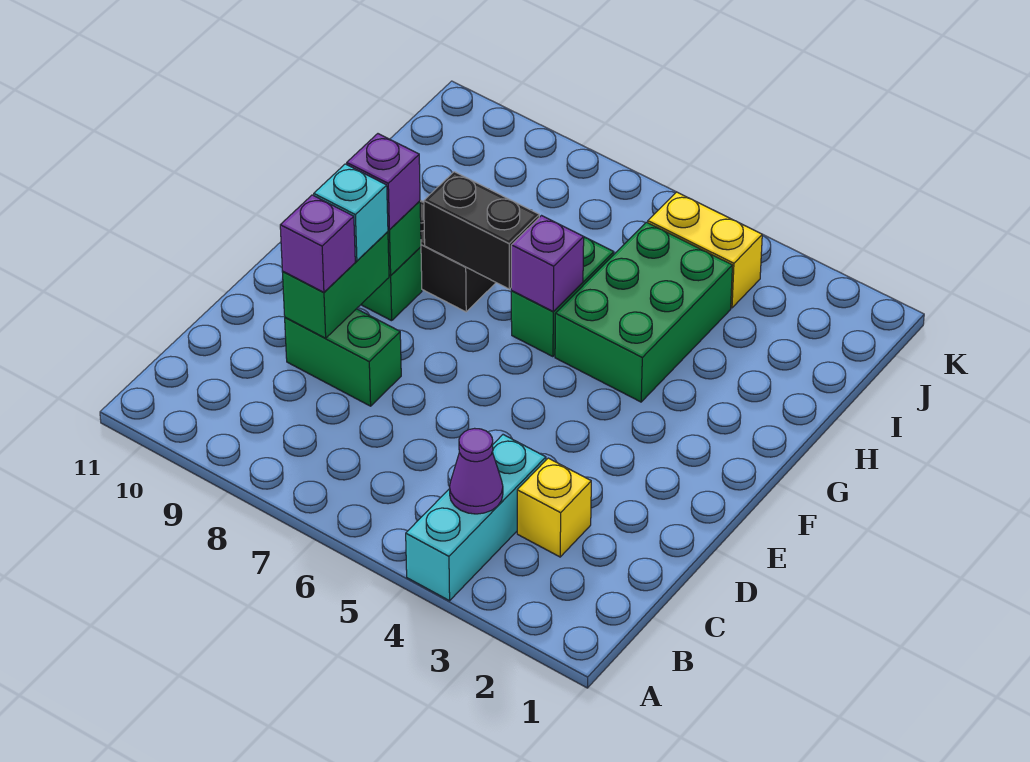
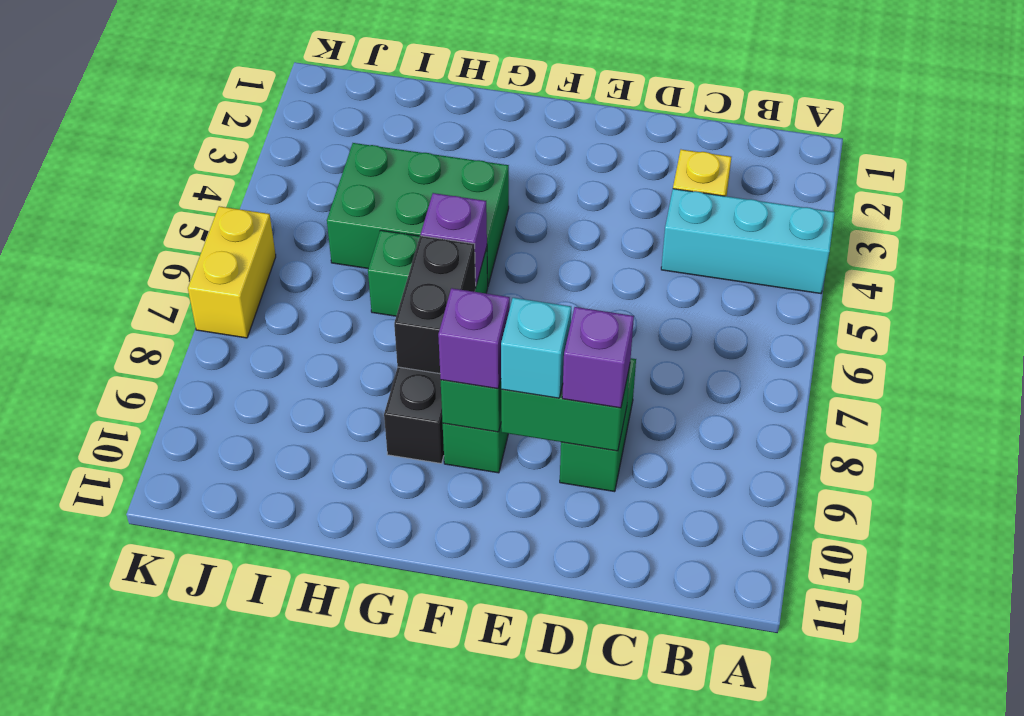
purple 1x1 cone [450,428,503,514] -> none
yellow 1x2 brick [648,192,762,308] -> yellow 1x2 brick moved to [188,206,276,338]

